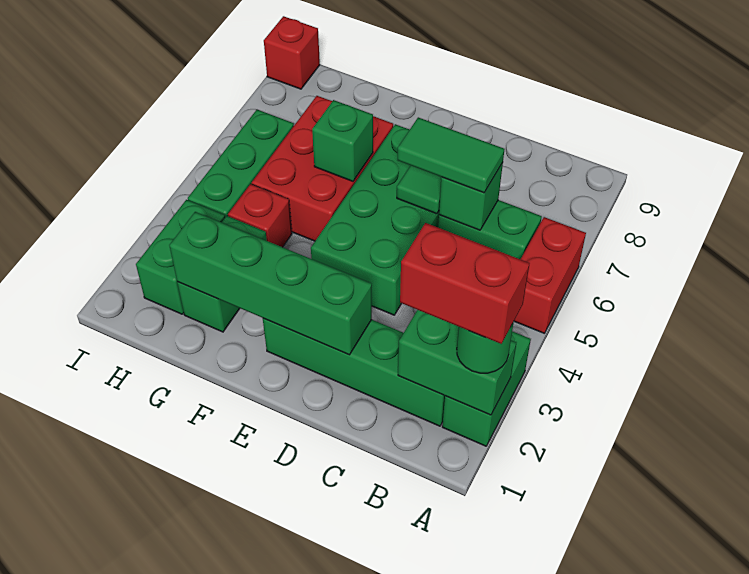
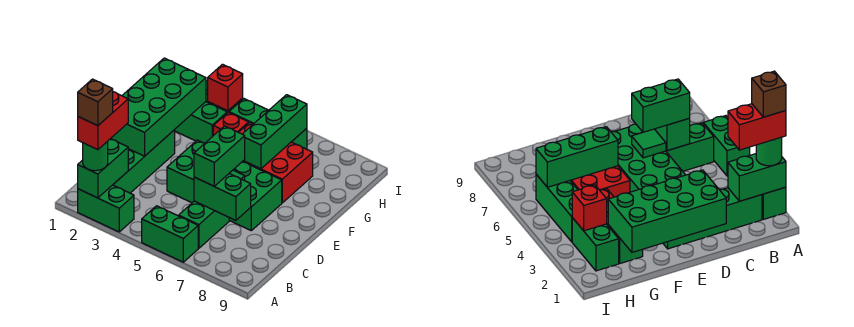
none -> brown 1x1 brick [78,79,113,126]
red 1x2 brick [514,217,586,333] -> green 1x2 brick [142,206,198,262]
green 1x1 brick [439,163,503,230] -> green 1x2 brick [194,174,251,220]
green 1x2 tile [398,117,505,193] -> green 1x2 brick [194,126,245,186]
green 1x4 brick [169,212,372,355] -> green 2x4 brick [111,58,206,156]
green 1x1 brick [312,100,373,181] -> green 1x3 brick [243,95,307,169]
red 1x1 brick [264,16,320,89] -> red 1x1 brick moved to [208,64,243,111]

